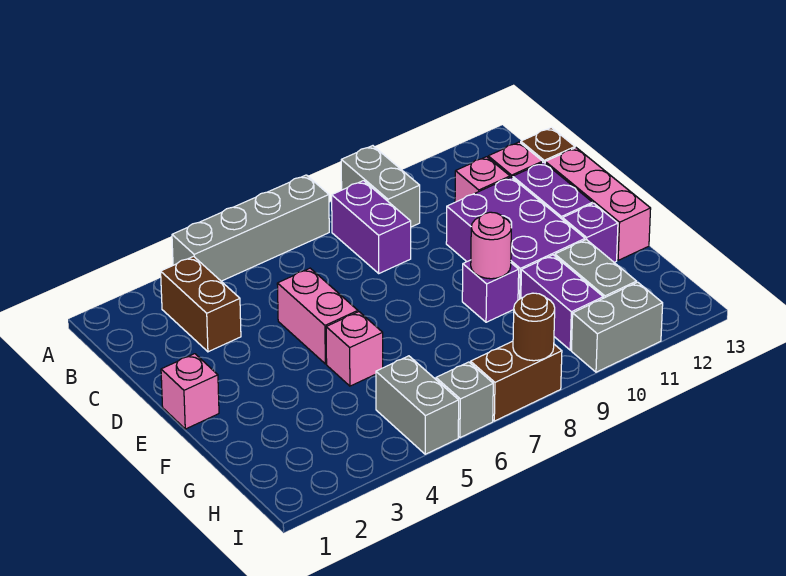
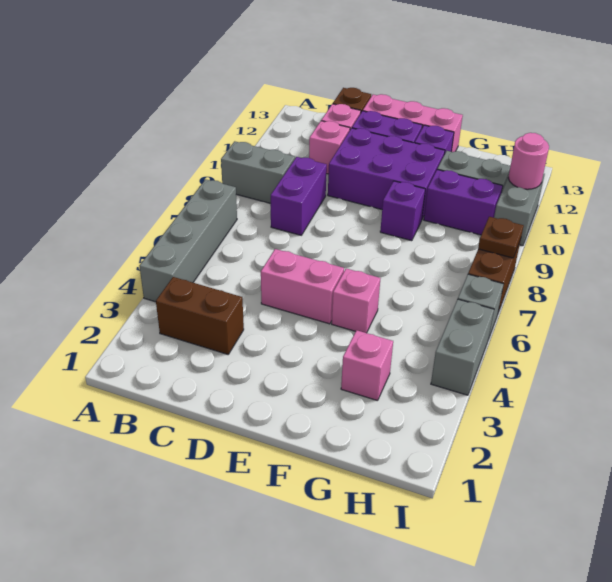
purple 1x2 brick [331,181,411,273] -> purple 1x2 brick turned to [271,157,327,235]
pink 1x1 brick [161,354,219,429] -> pink 1x1 brick moved to [341,330,393,401]
pink 1x1 round brick [471,212,511,279] -> pink 1x1 round brick moved to [508,133,549,189]
grey 1x2 brick [376,356,459,454] -> grey 1x2 brick turned to [431,299,494,395]
brown 1x1 round brick [513,293,555,361] -> brown 1x1 plate [478,217,524,258]

